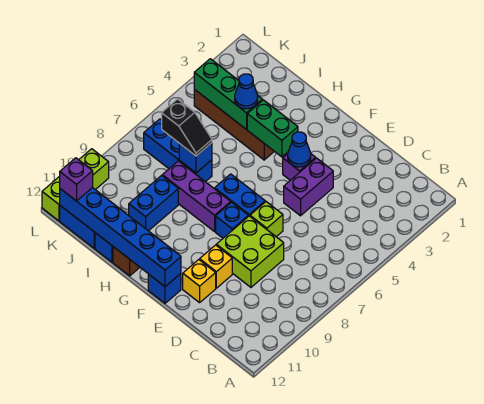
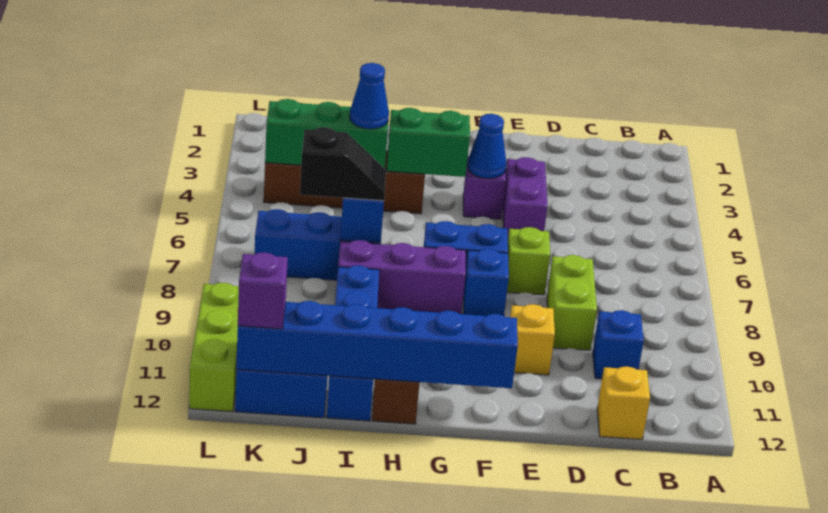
lime 2x2 brick [216,216,284,287] -> lime 1x2 brick [547,255,597,350]
yellow 1x1 brick [183,260,216,303] -> yellow 1x1 brick moved to [597,366,650,439]
blue 1x1 brick [148,274,181,303] -> blue 1x1 brick moved to [593,310,644,379]

